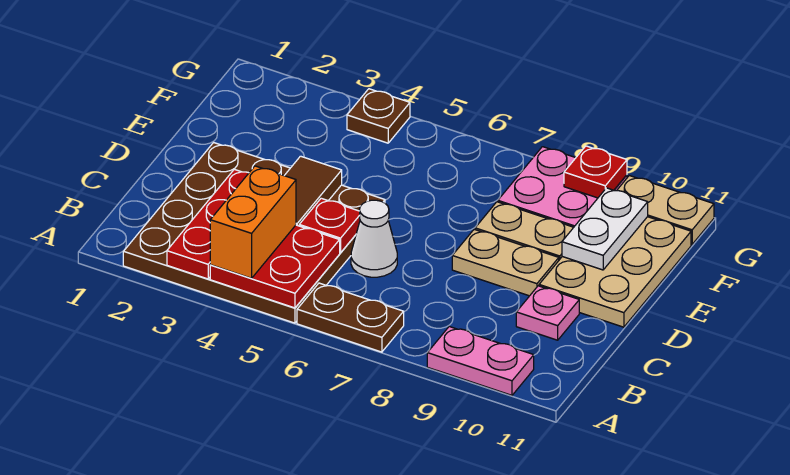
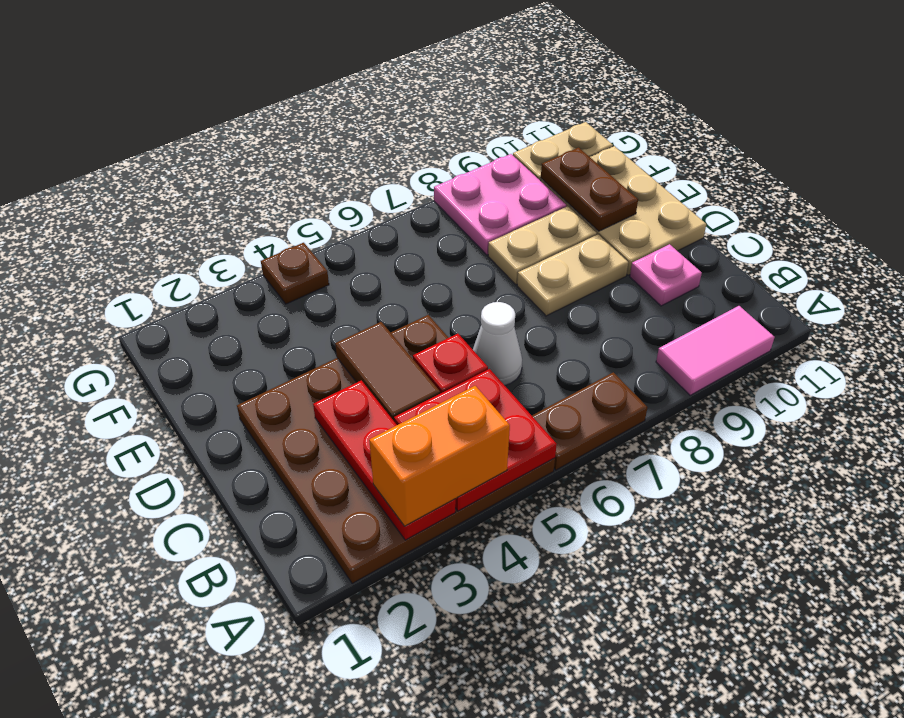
orange 1x2 brick [210,166,296,278] -> orange 1x2 brick turned to [369,386,510,526]
pink 1x2 plate [427,327,534,395] -> pink 1x2 tile [656,306,775,395]
white 1x2 plate [562,188,648,270] -> brown 1x2 plate [541,148,638,231]
red 1x1 plate [564,146,627,198] -> none

